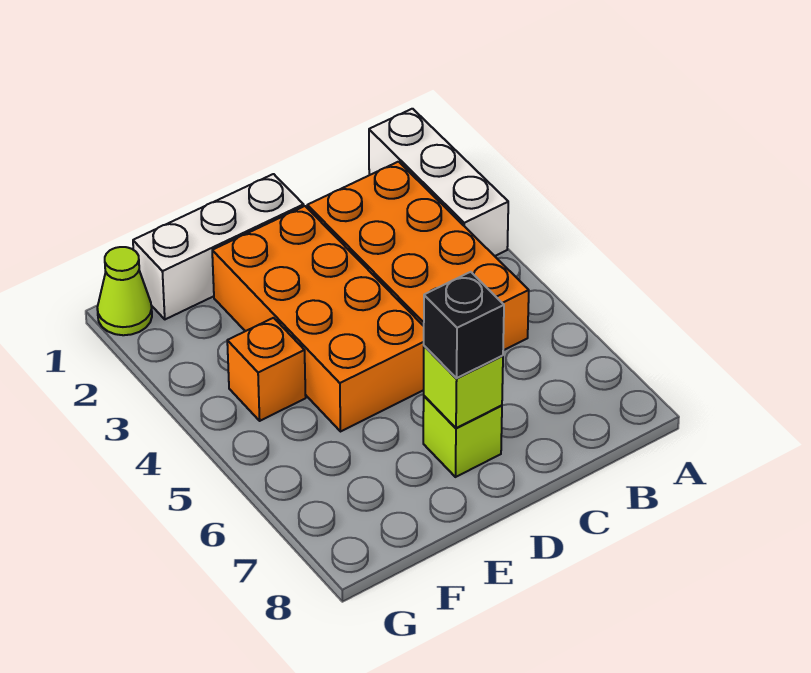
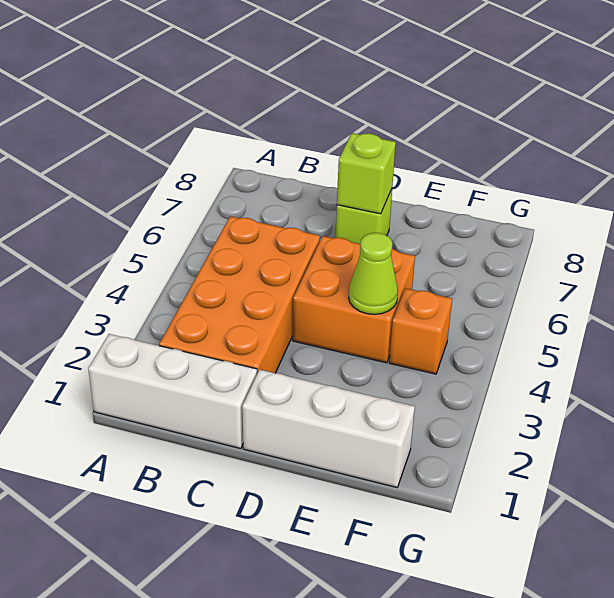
white 1x3 brick [369,109,508,256] -> white 1x3 brick turned to [88,334,257,449]
orange 2x4 brick [212,206,424,432] -> orange 2x2 brick [293,236,415,363]
black 1x1 brick [424,272,504,378] -> none
lime 1x1 cone [97,247,152,335] -> lime 1x1 cone moved to [349,233,398,314]

